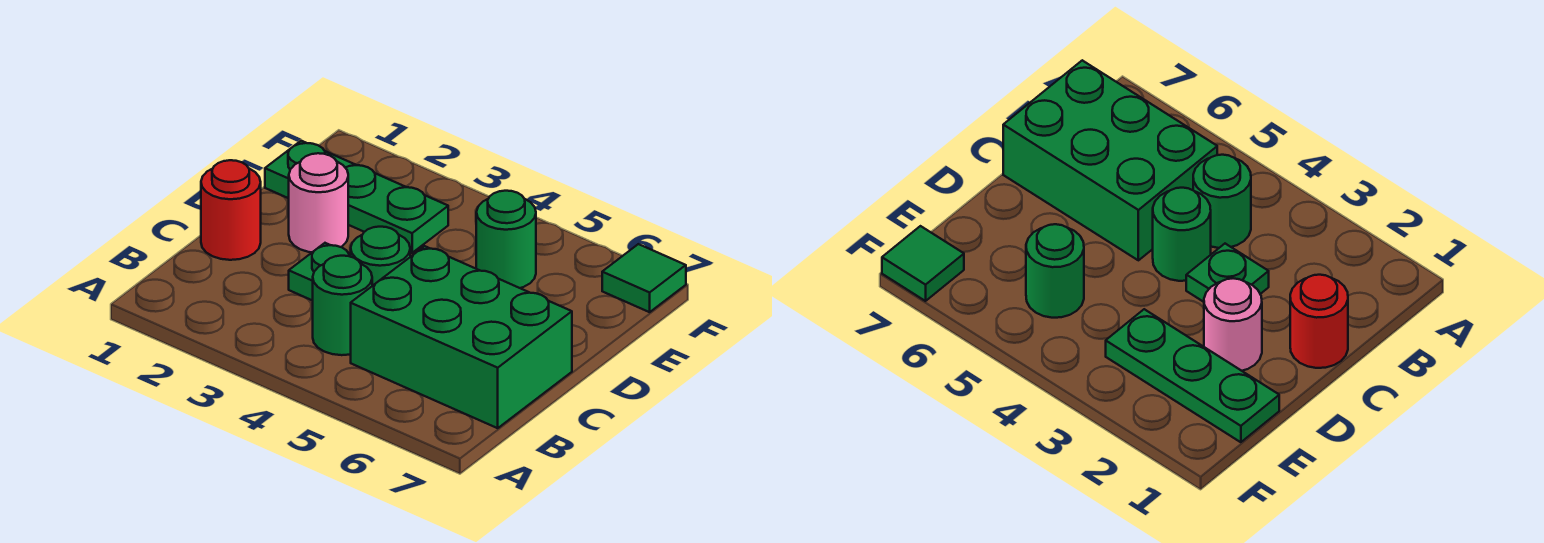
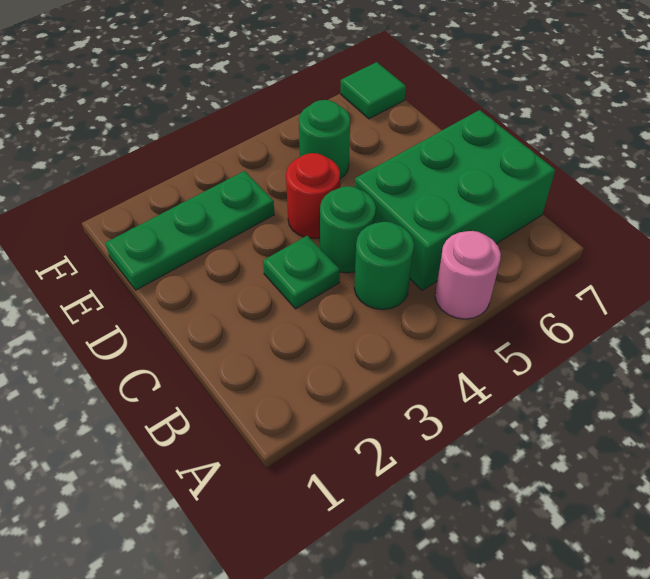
red 1x1 round brick [201,160,261,260] -> red 1x1 round brick moved to [286,153,340,239]
pink 1x1 round brick [289,153,348,252] -> pink 1x1 round brick moved to [435,231,501,319]

